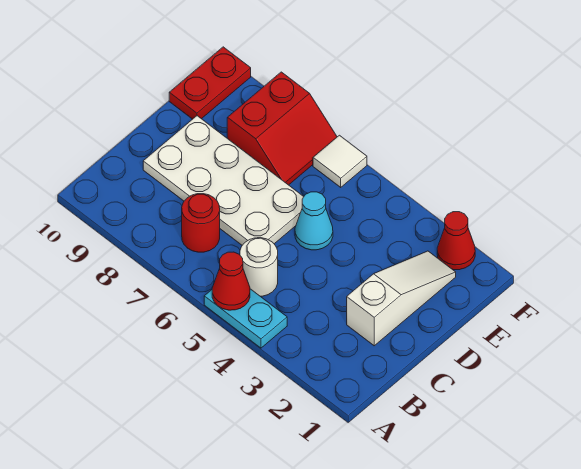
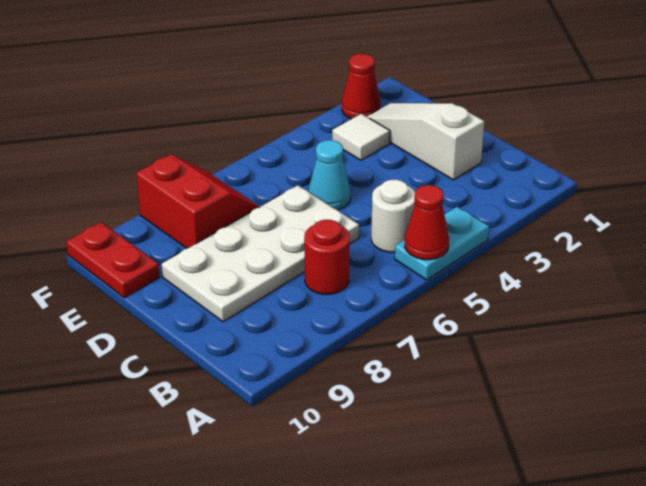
white 1x1 tile [313,135,367,187] -> white 1x1 tile moved to [332,114,390,160]

